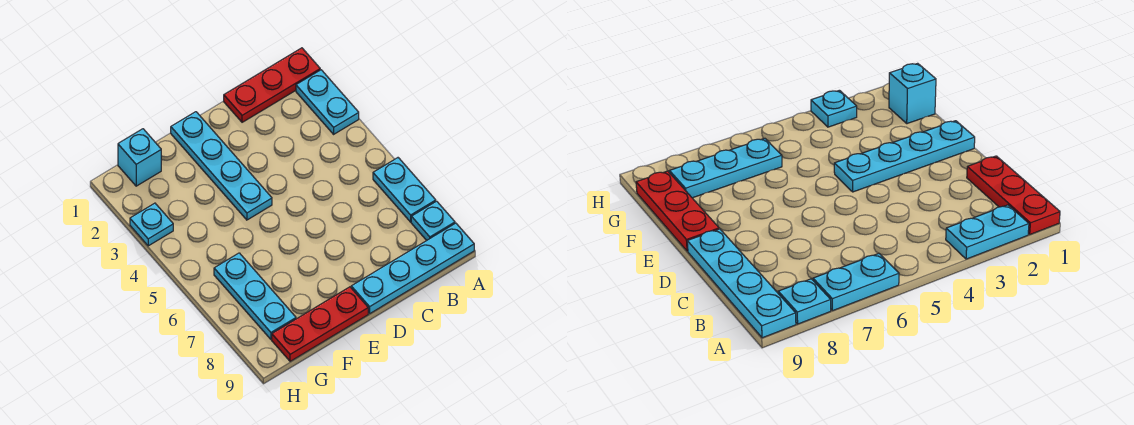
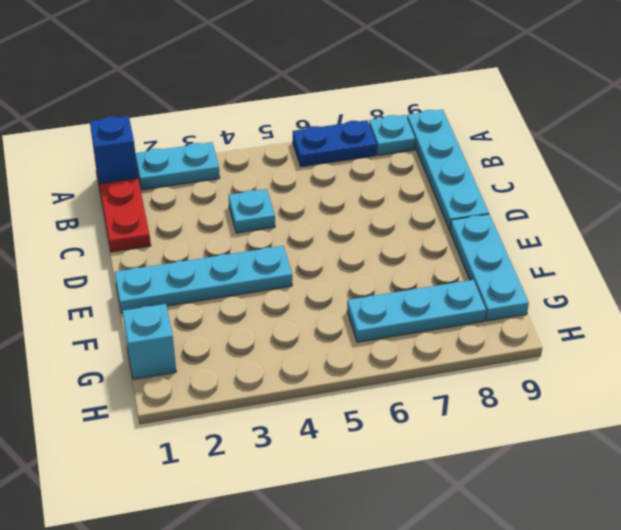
none -> blue 1x1 brick [90,116,138,184]
cyan 1x2 plate [373,158,436,222] -> blue 1x2 plate [293,120,377,167]
red 1x3 plate [272,287,368,361] -> cyan 1x3 plate [450,214,529,321]
cyan 1x1 plate [130,203,173,246] -> cyan 1x1 plate moved to [228,189,275,233]

